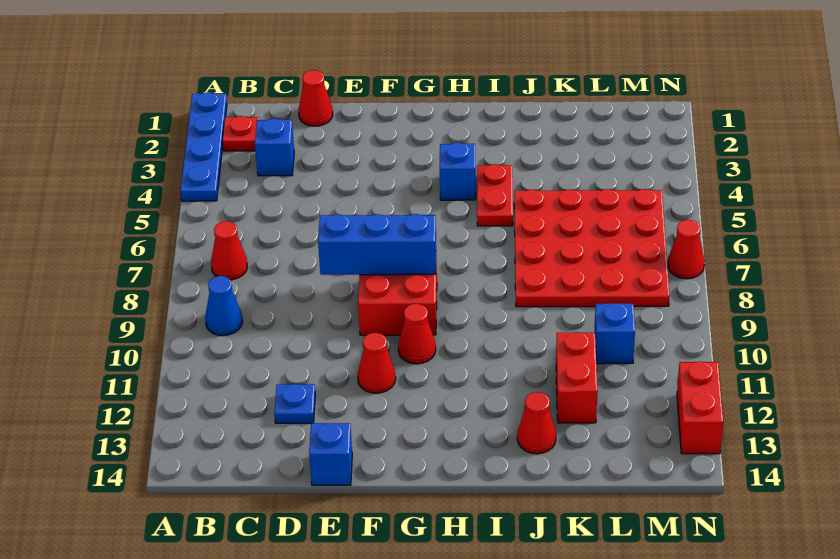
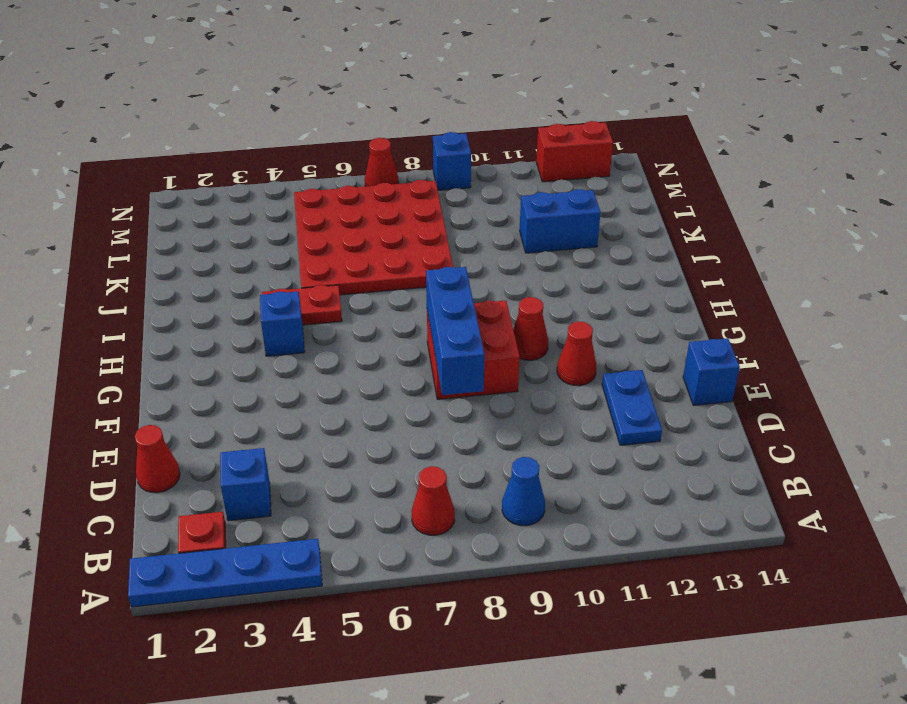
blue 1x1 plate [274,384,315,423] -> blue 1x2 plate [602,370,662,445]
red 1x1 cone [517,392,556,454] -> none
red 1x2 brick [556,332,597,423] -> blue 1x2 brick [520,189,601,253]
blue 1x1 brick [595,303,635,364] -> blue 1x1 brick moved to [433,132,471,190]

